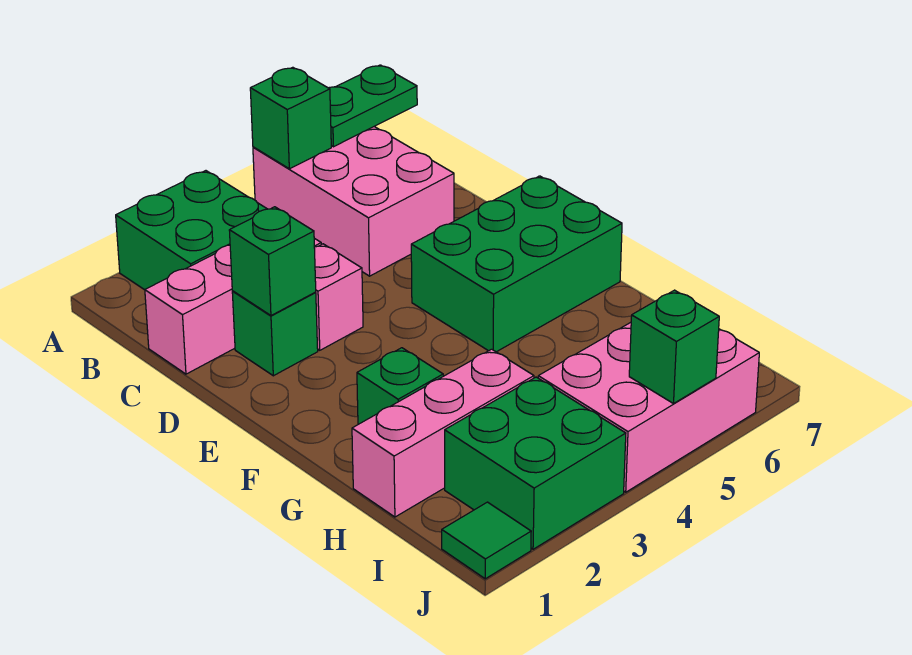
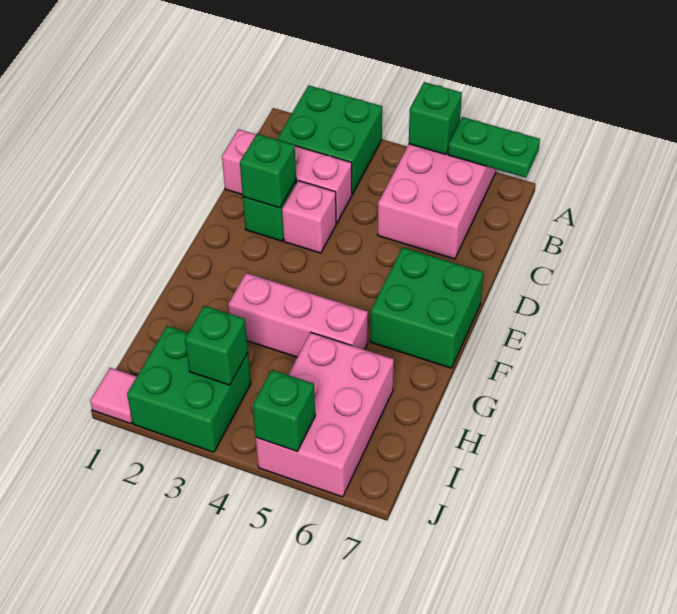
green 2x3 brick [411,176,622,352] -> green 2x2 brick [370,247,483,368]
green 1x1 brick [357,348,443,424] -> green 1x1 brick moved to [185,306,248,385]
pink 1x3 brick [352,349,534,517] -> pink 1x3 brick moved to [228,273,368,357]
pink 2x3 brick [538,322,759,492] -> pink 2x3 brick turned to [256,333,394,497]
green 1x1 tile [442,502,531,579] -> pink 1x1 tile [90,368,137,424]

